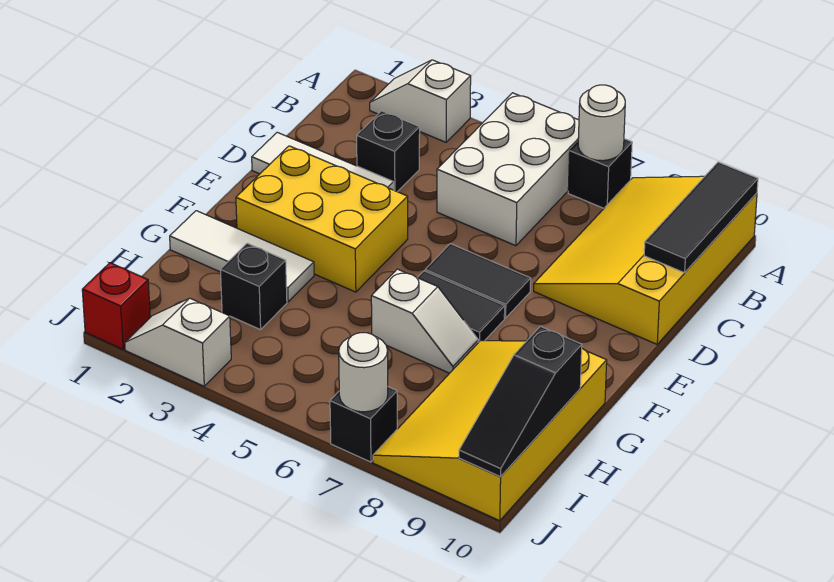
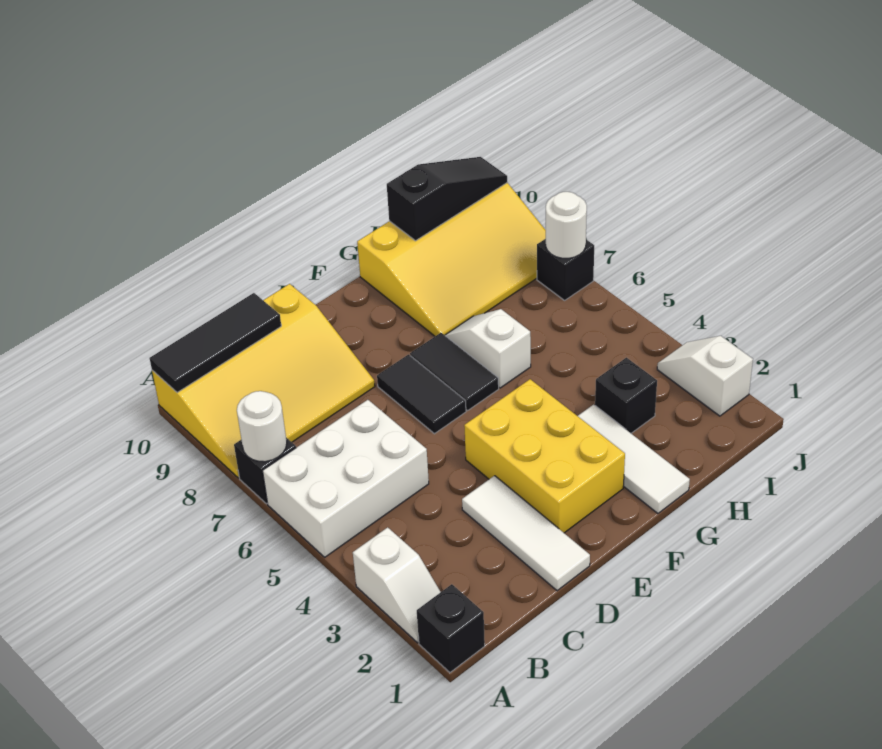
black 1x1 brick [357,111,420,192] -> black 1x1 brick moved to [417,584,485,672]
red 1x1 brick [82,263,150,349] -> none
white 1x2 slope [125,298,231,386] -> white 1x2 slope turned to [657,336,753,416]

